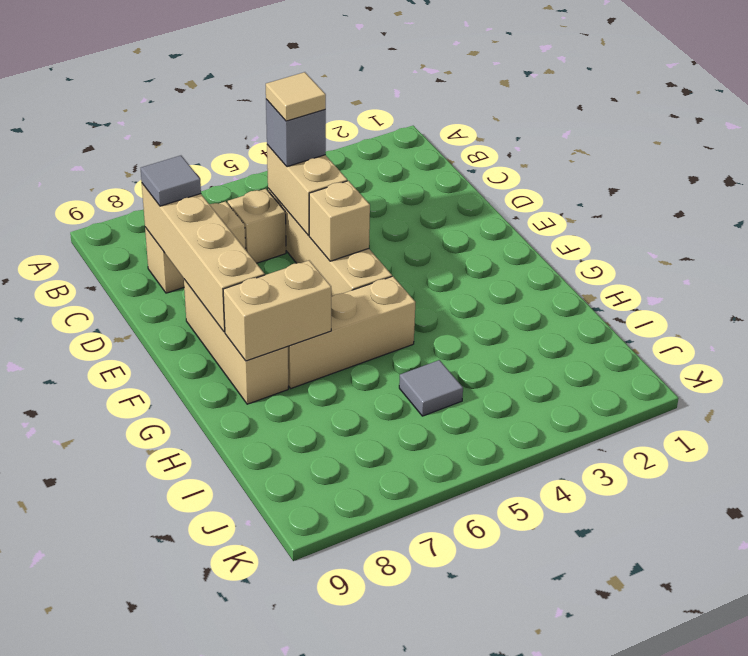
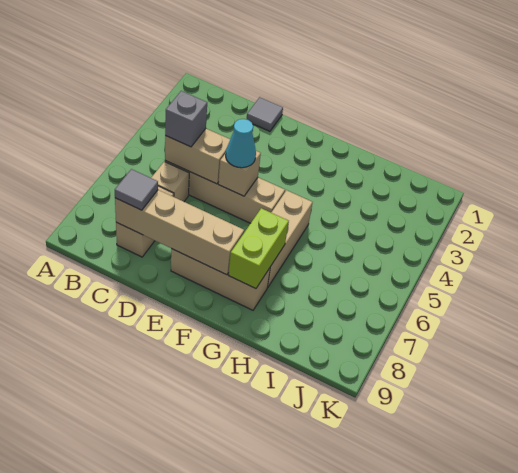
tan 1x1 tile [266,72,326,121] -> none
none -> cyan 1x1 cone [226,119,256,168]
tan 1x2 brick [223,260,331,361] -> lime 1x2 brick [228,208,289,289]
grey 1x1 tile [399,360,463,416] -> grey 1x1 tile moved to [247,97,283,131]

